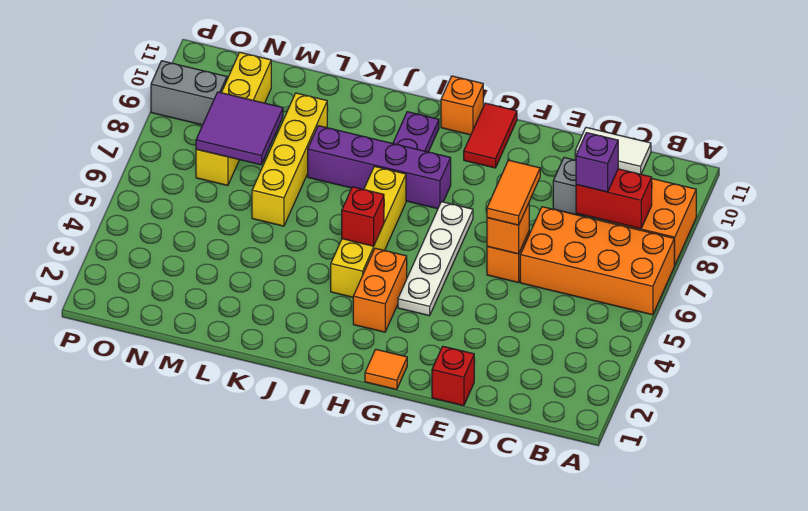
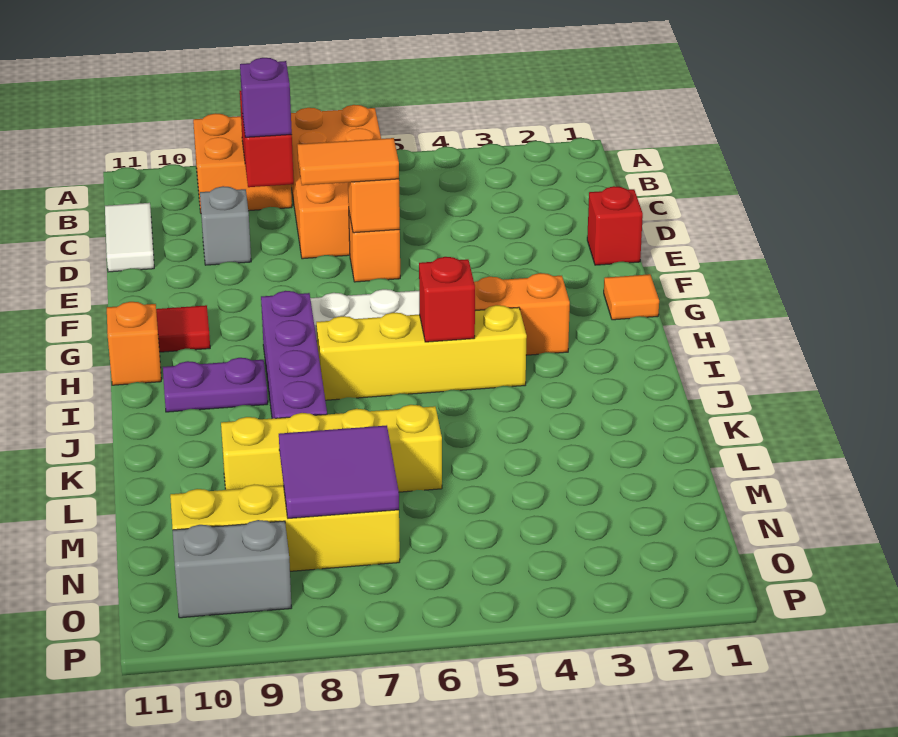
grey 1x2 brick [151,61,227,125] -> grey 1x2 brick turned to [173,520,292,618]

